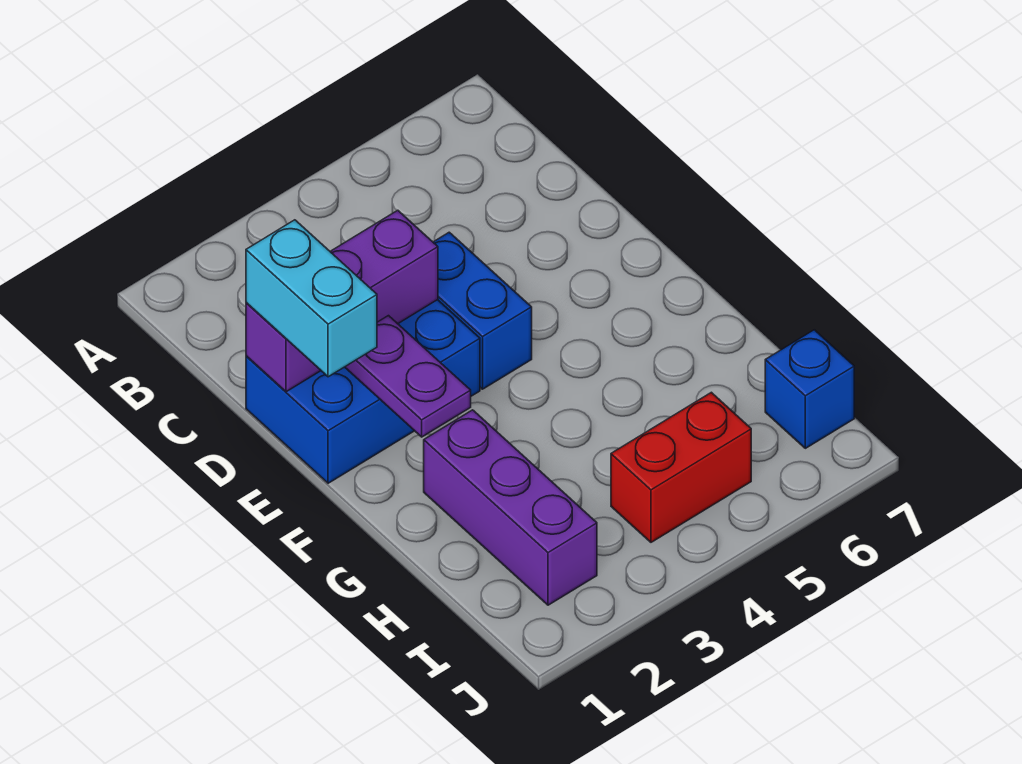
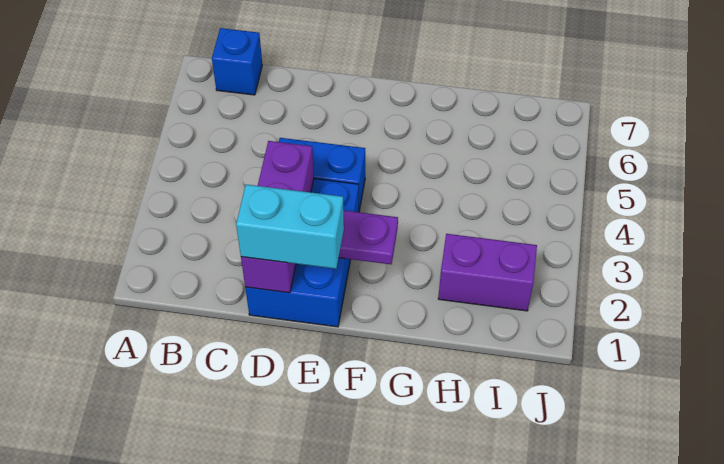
purple 1x3 brick [424,410,597,605] -> purple 1x2 brick [438,234,537,311]
red 1x2 brick [611,392,751,542] -> none
blue 1x1 brick [765,330,854,448] -> blue 1x1 brick moved to [212,28,262,95]

